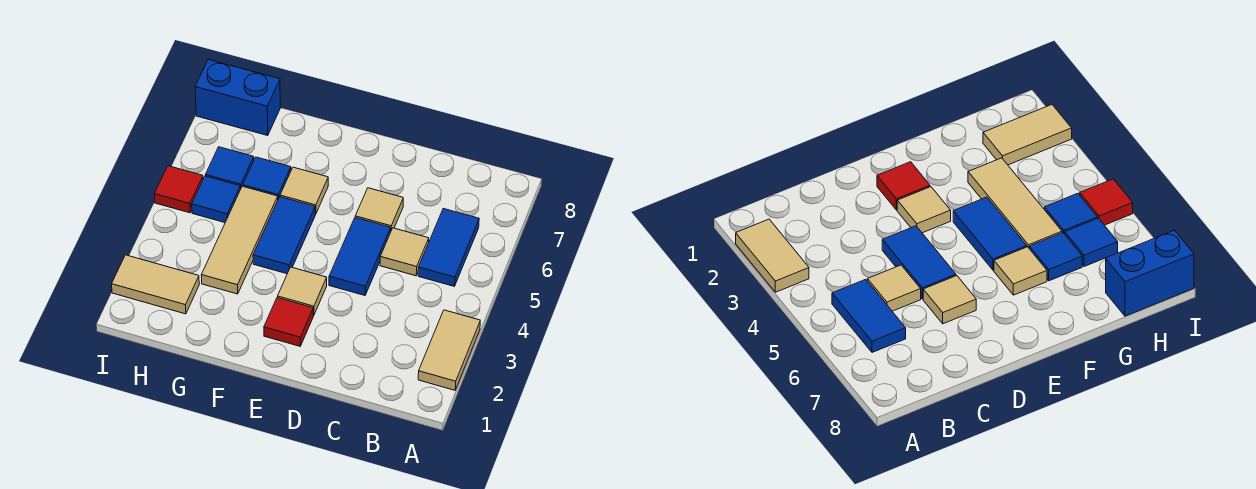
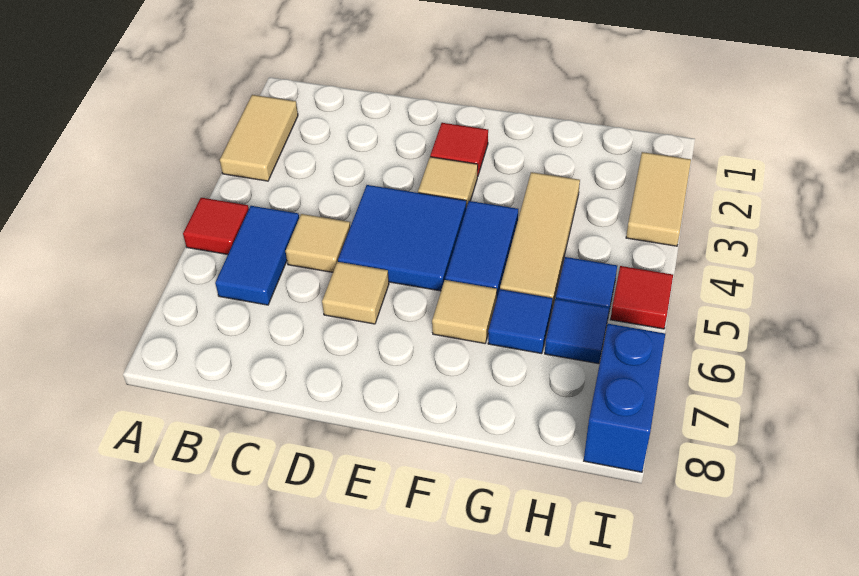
none -> red 1x1 tile [183,198,249,255]
blue 1x2 tile [329,218,391,295] -> blue 2x2 tile [338,185,466,291]
tan 1x2 tile [112,255,199,314] -> tan 1x2 tile turned to [626,152,691,246]
blue 1x2 brick [195,60,280,136] -> blue 1x2 brick turned to [584,324,665,472]

